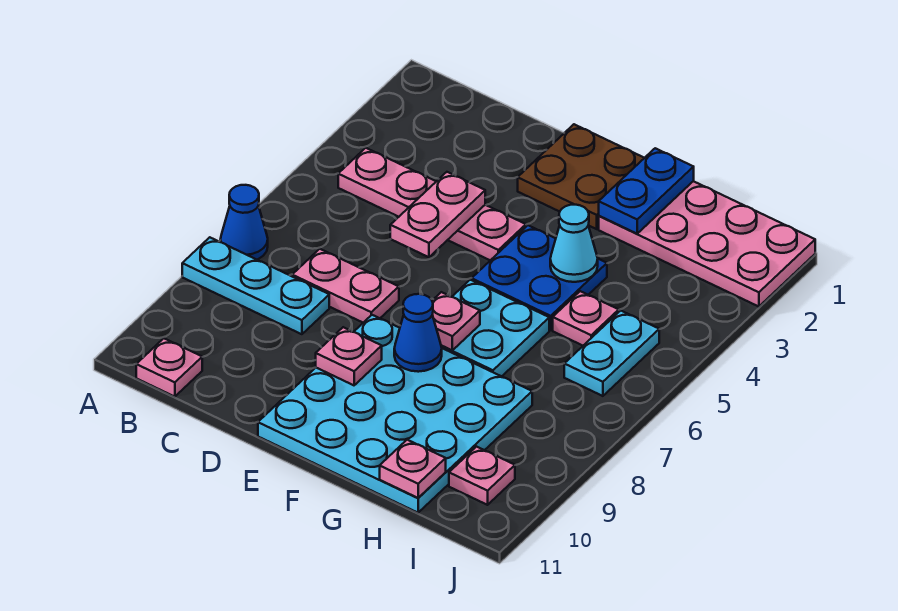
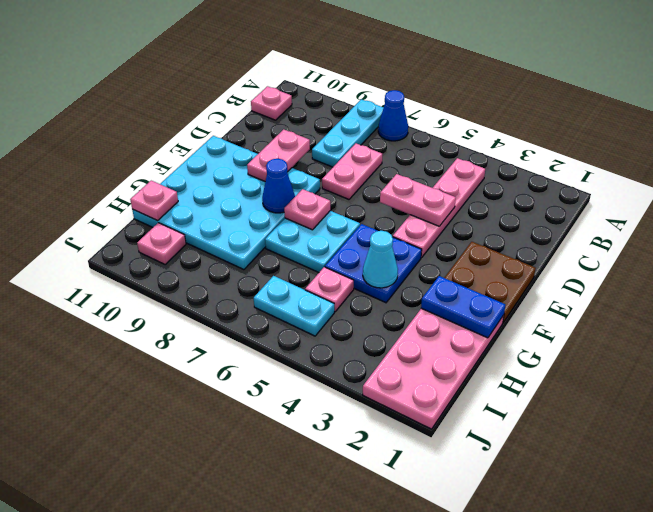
pink 1x1 plate [316,327,382,385] -> pink 1x2 plate [247,129,310,182]

